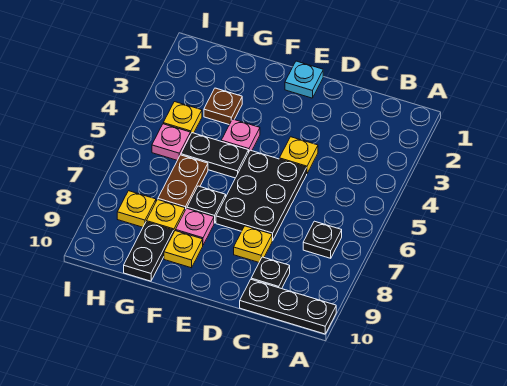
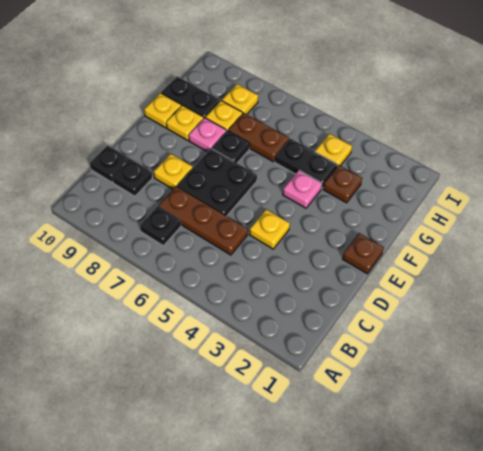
black 1x3 plate [240,280,336,334] -> black 1x1 plate [90,146,129,182]
none -> brown 1x3 plate [159,186,248,255]
black 2x3 plate [216,150,307,241] -> black 2x2 plate [177,149,257,216]
cyan 1x1 plate [285,61,323,98] -> brown 1x1 plate [343,233,384,274]
black 1x2 plate [181,133,249,178] -> black 1x2 plate turned to [275,139,337,189]
none -> yellow 1x1 plate [144,93,181,128]
pink 1x1 plate [152,124,190,160] -> none

